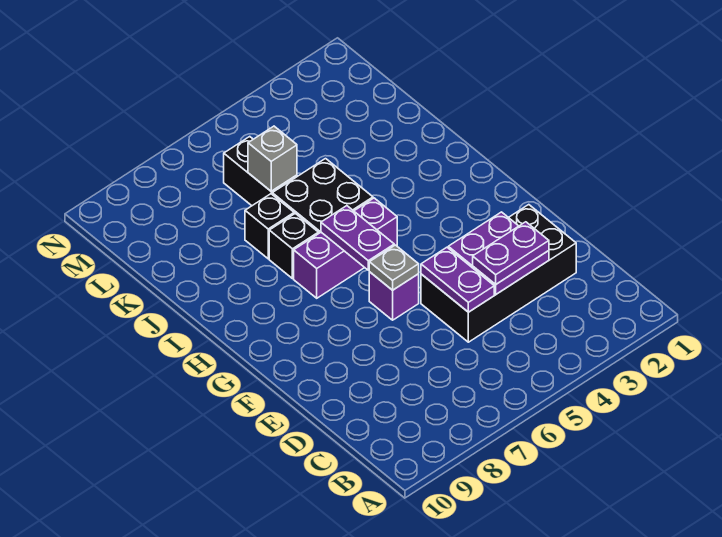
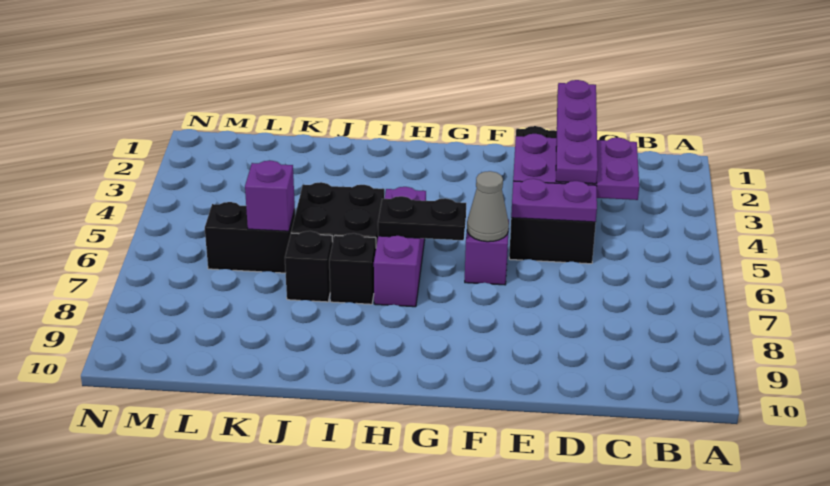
purple 2x2 plate [448,212,549,294] -> purple 2x3 plate [513,134,639,200]
purple 1x2 plate [473,222,549,284] -> purple 1x4 plate [556,80,598,184]
grey 1x1 plate [369,245,419,290] -> grey 1x1 cone [467,171,509,242]
purple 1x2 plate [321,206,394,270] -> black 1x2 plate [378,196,466,240]
grey 1x1 brick [248,126,297,191] -> purple 1x1 brick [245,160,295,231]

